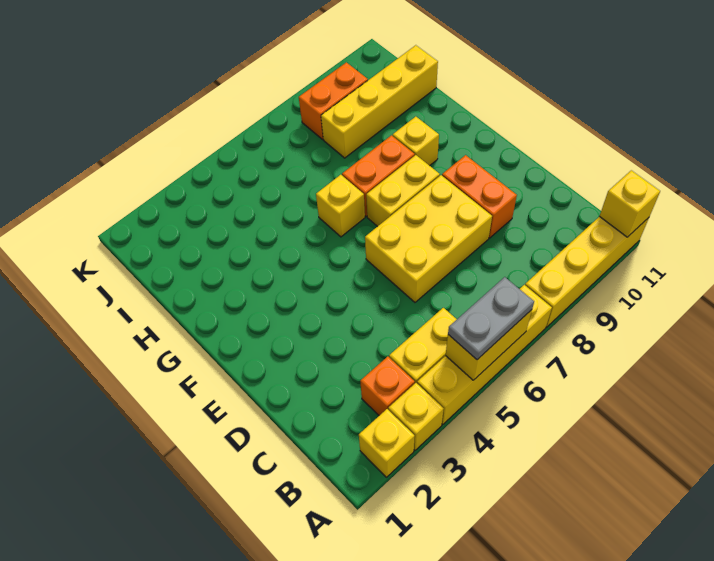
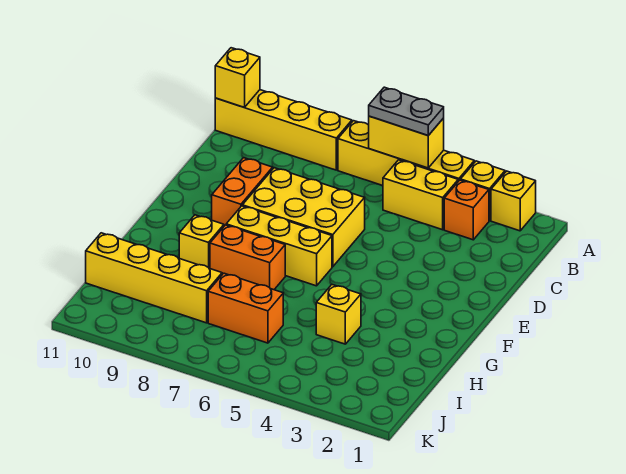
yellow 1x2 brick [366,155,440,227] -> yellow 1x3 brick [226,206,332,286]
yellow 1x1 brick [316,175,365,237] -> yellow 1x1 brick moved to [316,285,361,344]
orange 1x2 brick [299,62,368,139] -> orange 1x2 brick moved to [208,273,283,343]

